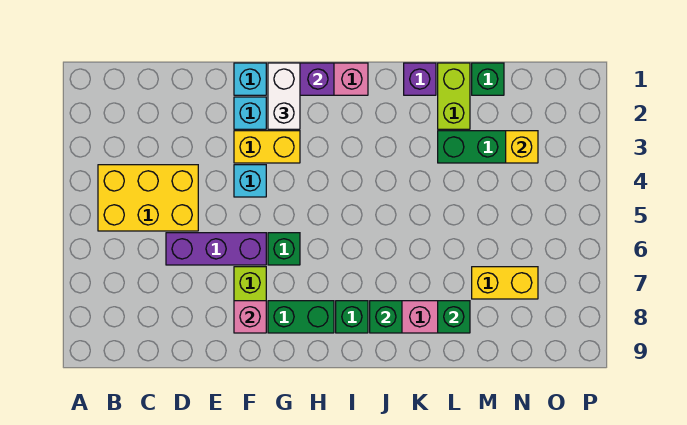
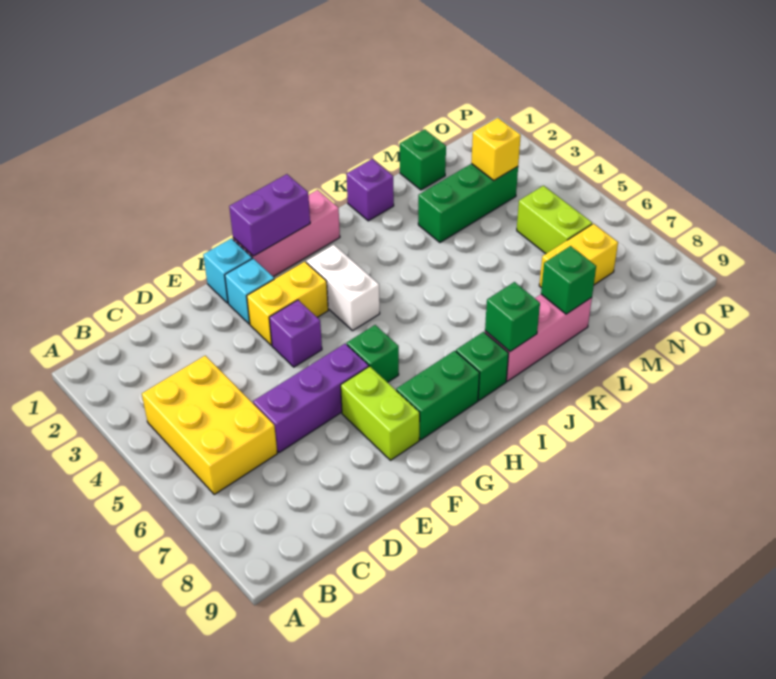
yellow 2x3 brick [98,165,198,231] -> yellow 2x3 brick turned to [142,356,277,494]
cyan 1x1 brick [234,165,266,197] -> purple 1x1 brick [269,300,322,367]
pink 1x1 brick [234,301,266,333] -> none
white 1x2 brick [268,63,300,129] -> white 1x2 brick moved to [306,245,380,331]
lime 1x2 brick [438,63,470,129] -> lime 1x2 brick moved to [517,186,592,254]

